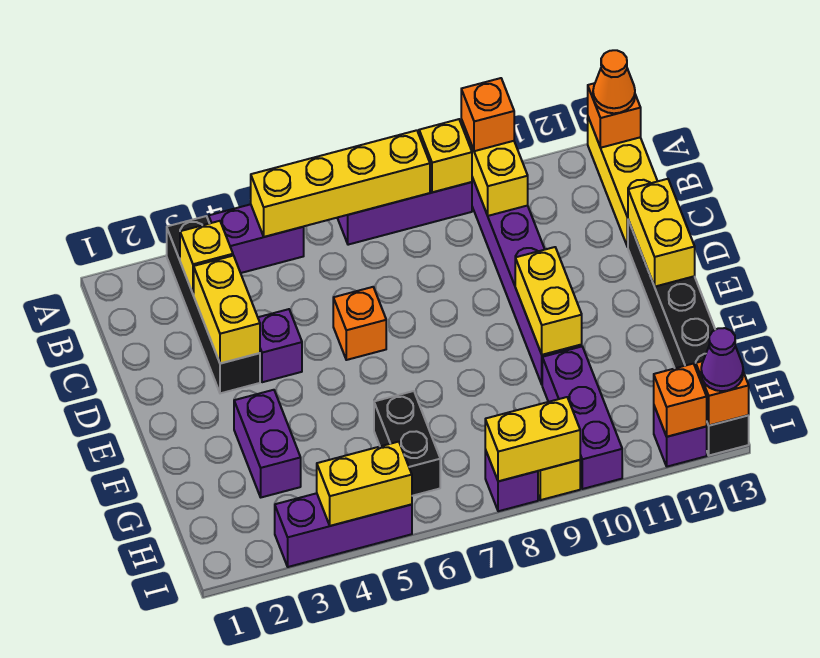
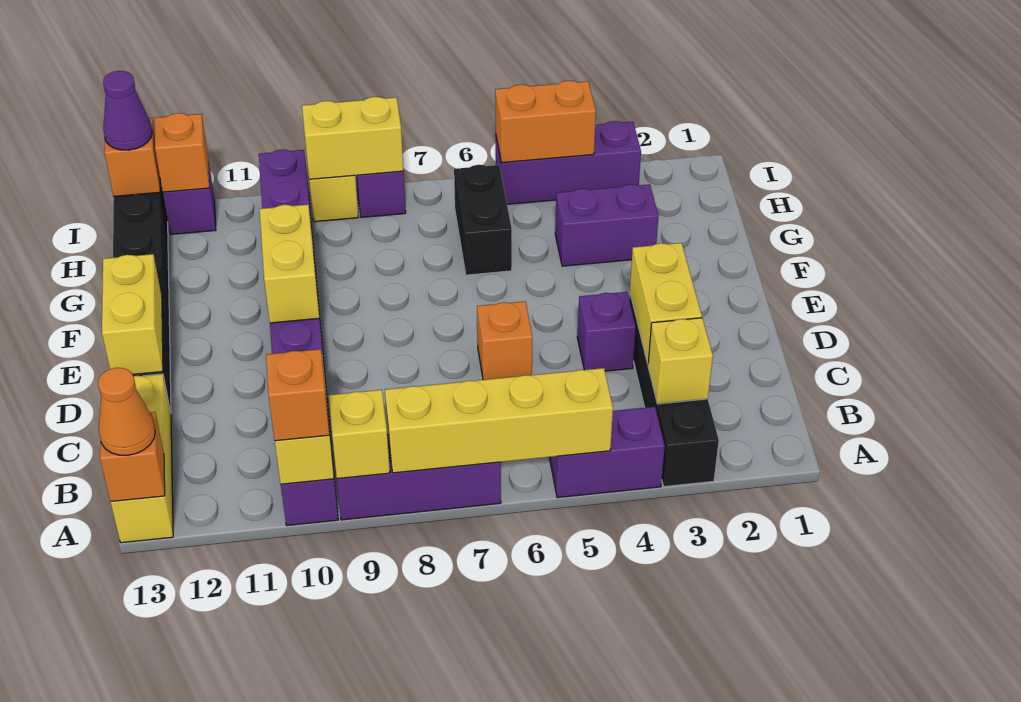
purple 1x2 brick [234,390,301,497] -> purple 1x2 brick turned to [555,184,658,266]
yellow 1x2 brick [317,442,412,526] -> orange 1x2 brick [495,81,596,163]

